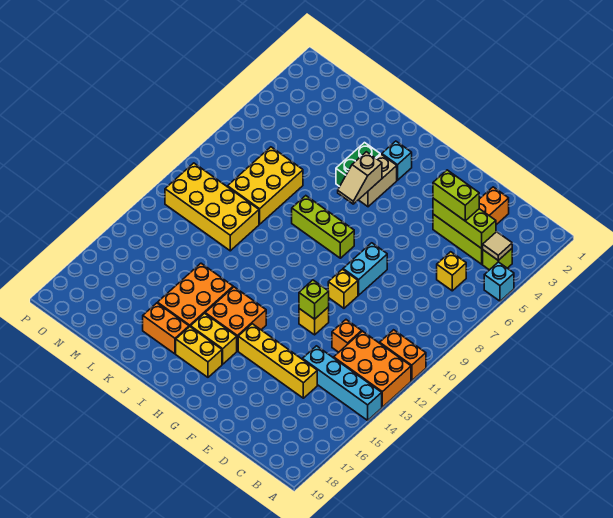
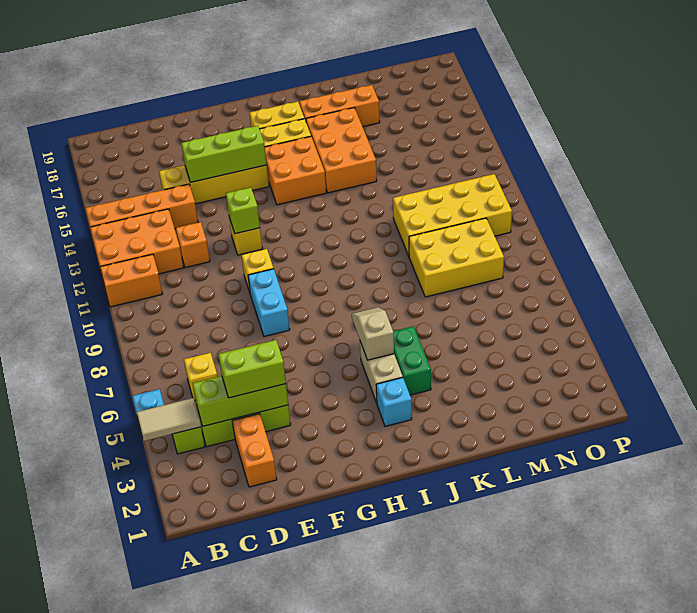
cyan 1x4 brick [302,346,382,420] -> orange 1x4 brick [86,184,198,229]
tan 1x1 tile [483,232,512,260] -> tan 1x2 tile [136,398,201,441]
lime 1x3 brick [292,196,354,258] -> lime 1x3 brick moved to [181,126,267,182]
orange 1x2 brick [143,303,189,354] -> orange 1x3 brick [299,85,380,127]
yellow 2x3 brick [228,147,303,224] -> yellow 2x3 brick turned to [409,218,504,297]

